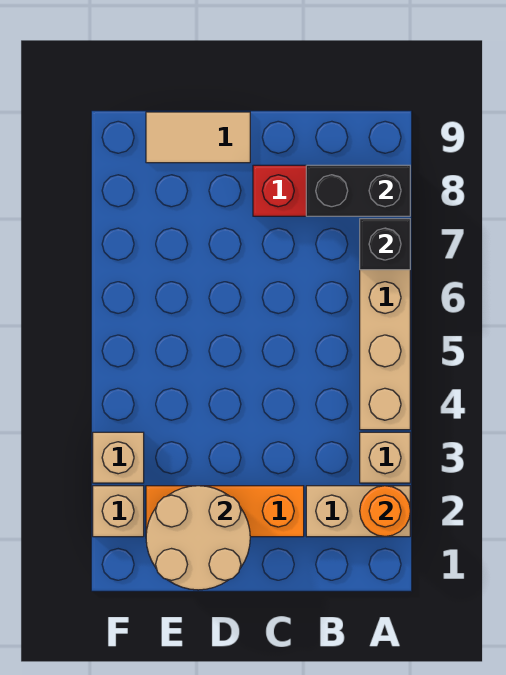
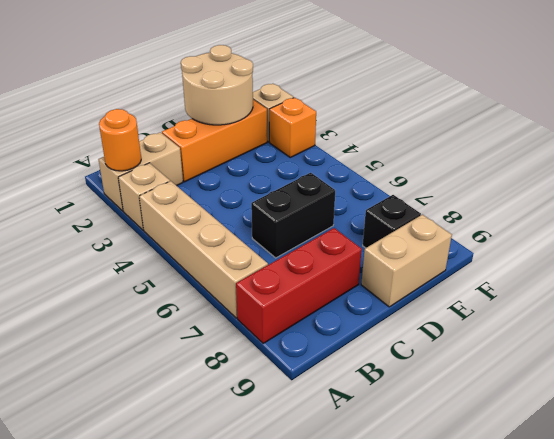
black 1x1 brick [360,219,410,270] -> black 1x1 brick moved to [363,195,421,248]
black 1x2 brick [306,165,410,216] -> black 1x2 brick moved to [251,173,335,258]
tan 1x2 tile [146,112,250,163] -> tan 1x2 brick [361,215,452,307]
tan 1x1 brick [93,432,144,483] -> orange 1x1 brick [269,98,316,157]

